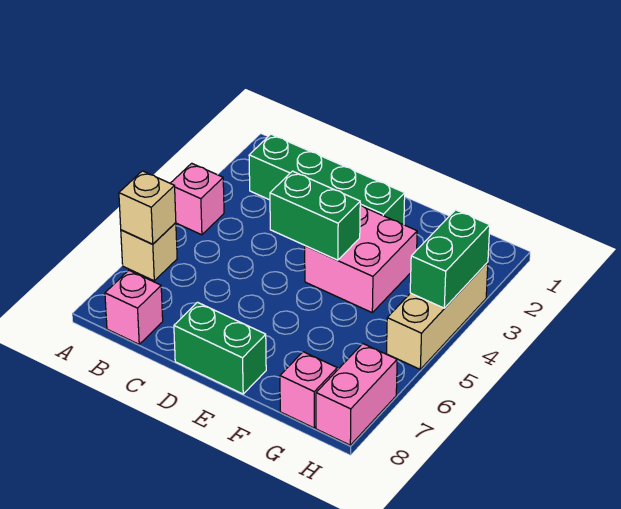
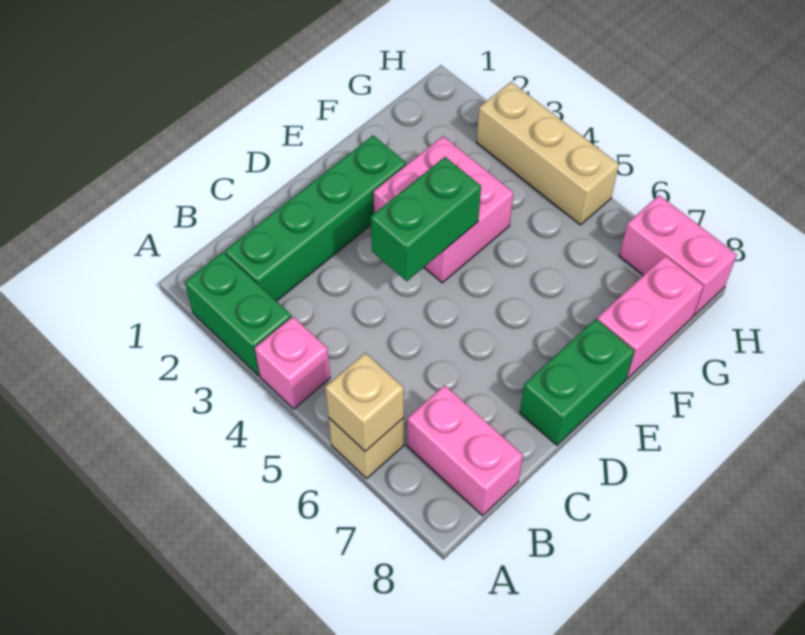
pink 1x1 brick [105,270,163,344] -> pink 1x2 brick [407,385,523,516]
pink 1x1 brick [280,352,337,428] -> pink 1x2 brick [597,256,704,379]
green 1x2 brick [410,210,490,308] -> green 1x2 brick moved to [185,252,291,375]

